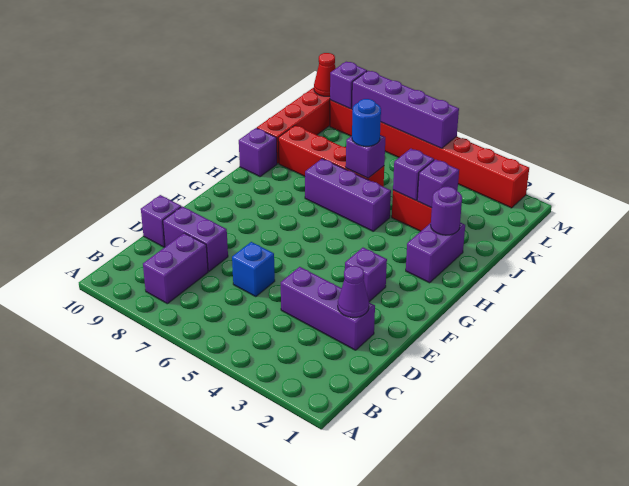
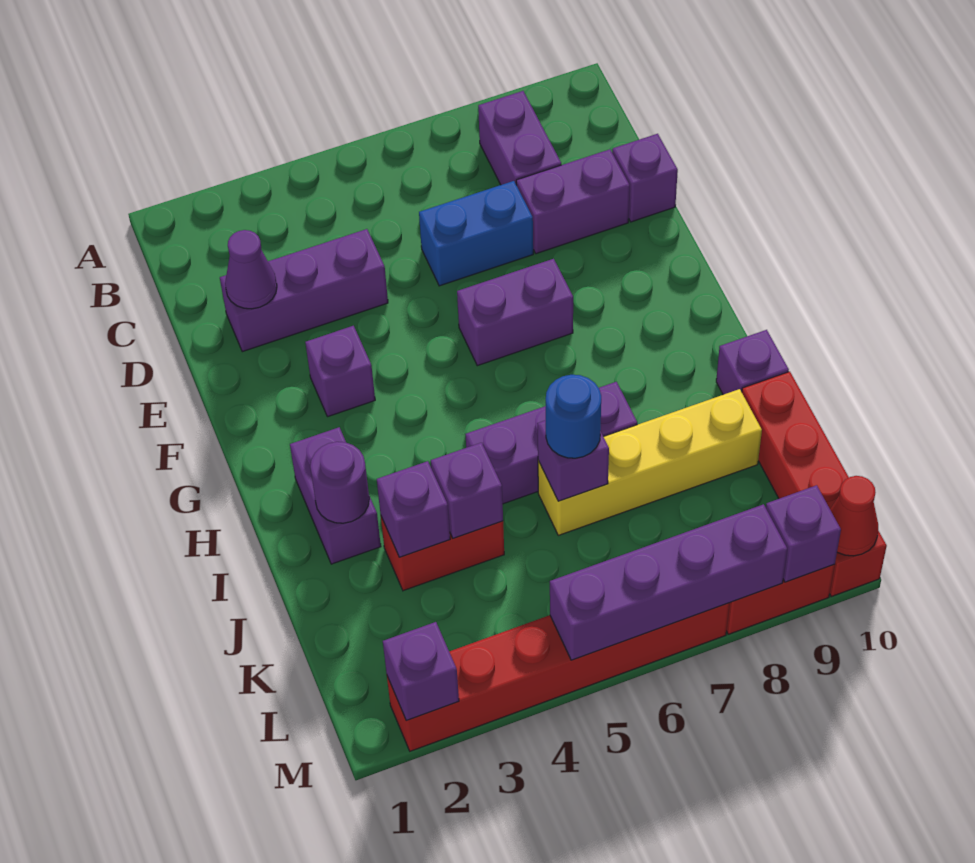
blue 1x1 brick [232,242,275,297] -> blue 1x2 brick [419,181,533,286]
none -> purple 1x2 brick [457,259,573,366]
red 1x4 brick [278,125,384,187] -> yellow 1x4 brick [538,389,762,535]
none -> purple 1x1 brick [383,622,459,721]

